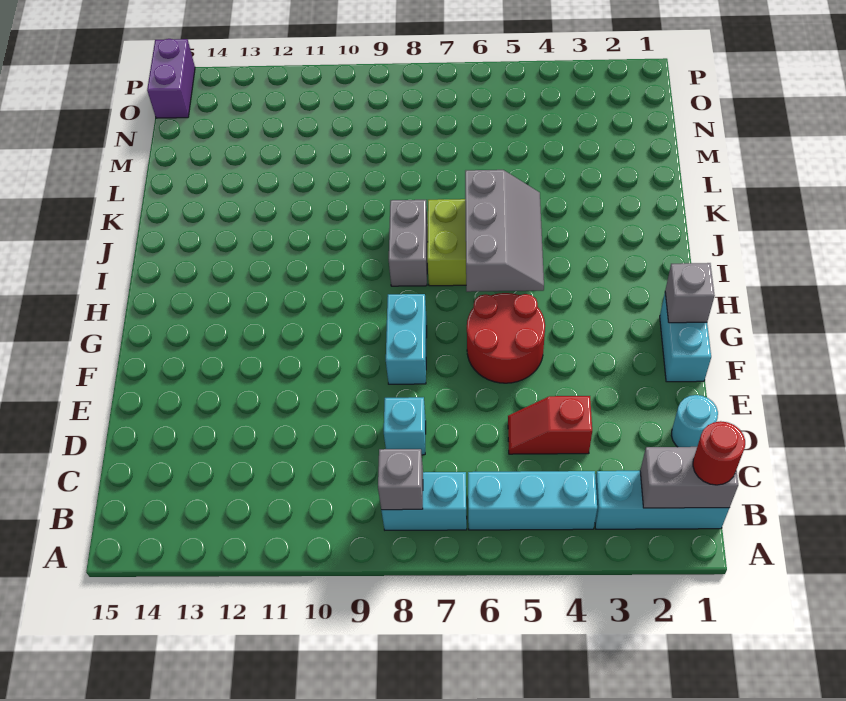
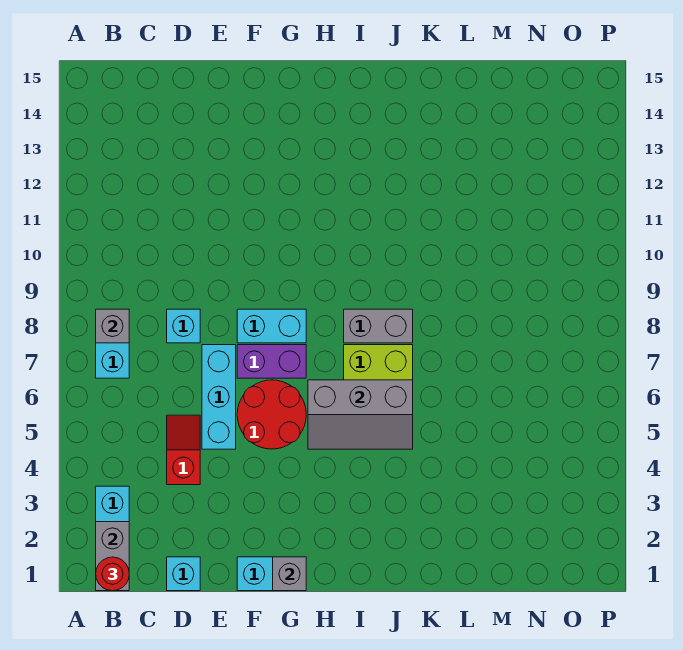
cyan 1x3 brick [468,471,597,530] -> cyan 1x3 brick moved to [202,345,236,449]
cyan 1x1 round brick [671,395,718,447] -> cyan 1x1 brick [167,557,200,591]
purple 1x2 brick [147,39,195,118] -> purple 1x2 brick moved to [237,345,306,378]

